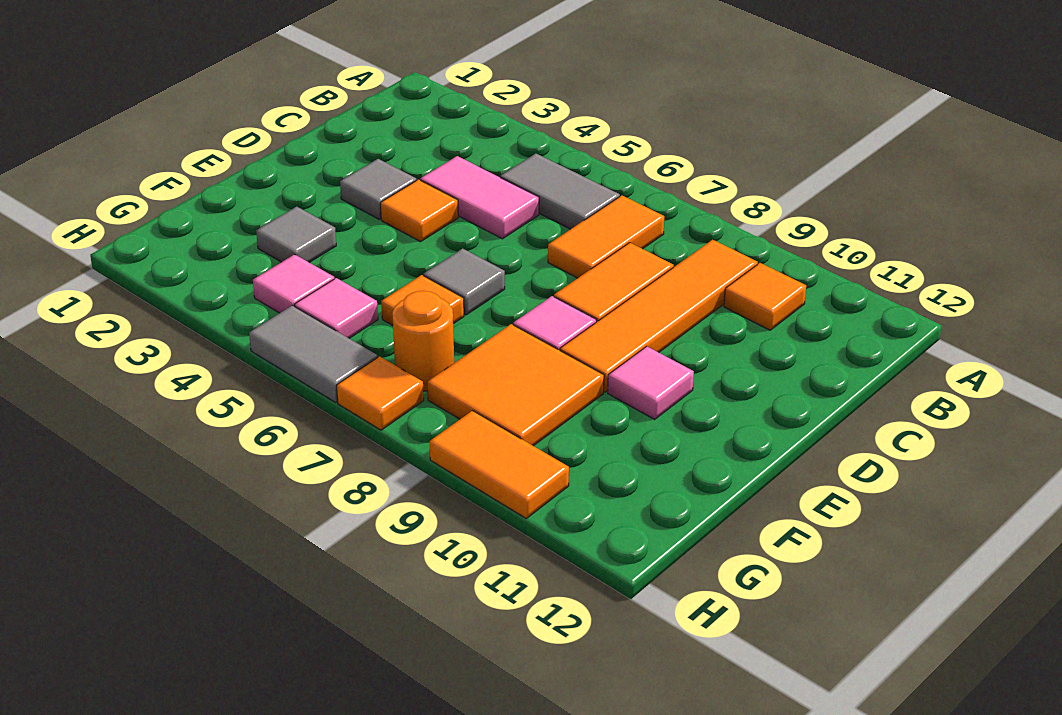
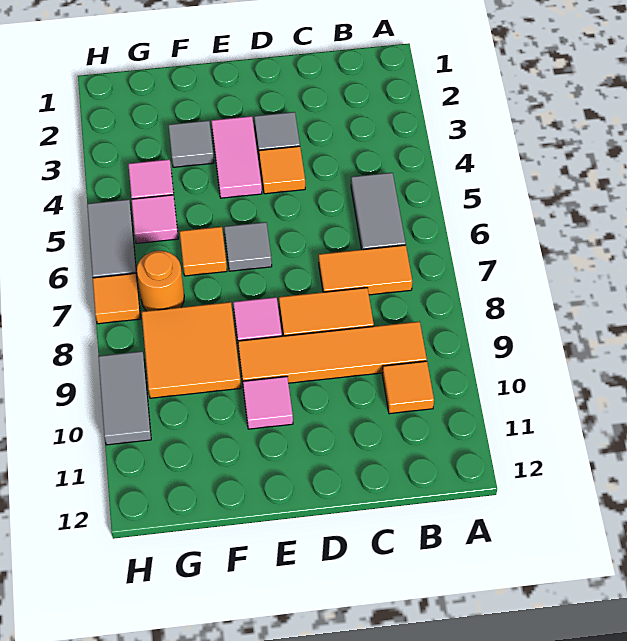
pink 1x2 tile [420,156,539,239] -> pink 1x2 tile moved to [212,116,262,198]
orange 1x2 tile [430,411,569,518] -> grey 1x2 tile [98,351,151,445]

